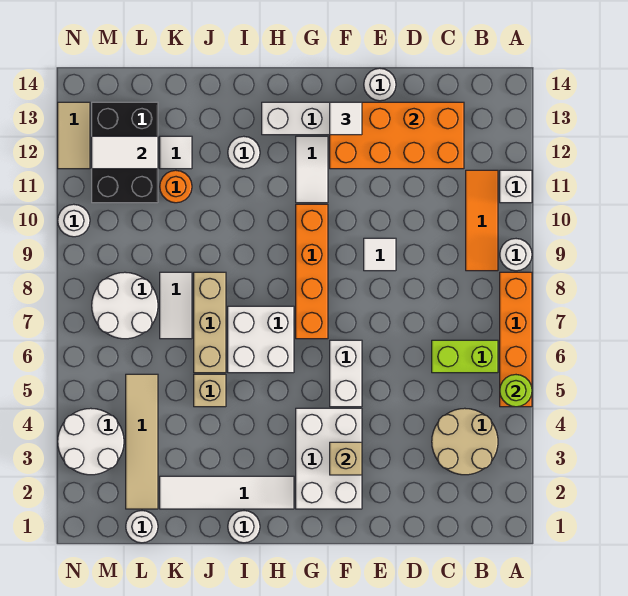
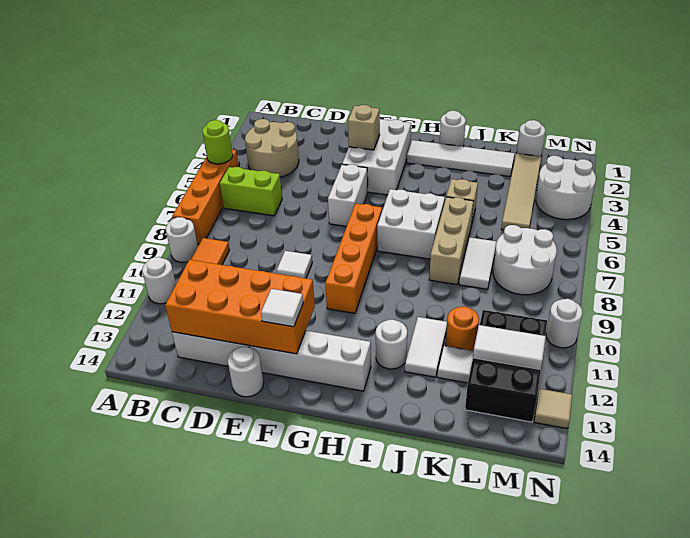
white 1x1 brick [500,170,532,203] -> white 1x1 round brick [142,257,176,304]
white 1x2 tile [296,136,328,203] -> white 1x2 tile moved to [405,317,447,377]
tan 1x2 tile [58,102,90,169] -> tan 1x1 tile [534,389,572,429]

